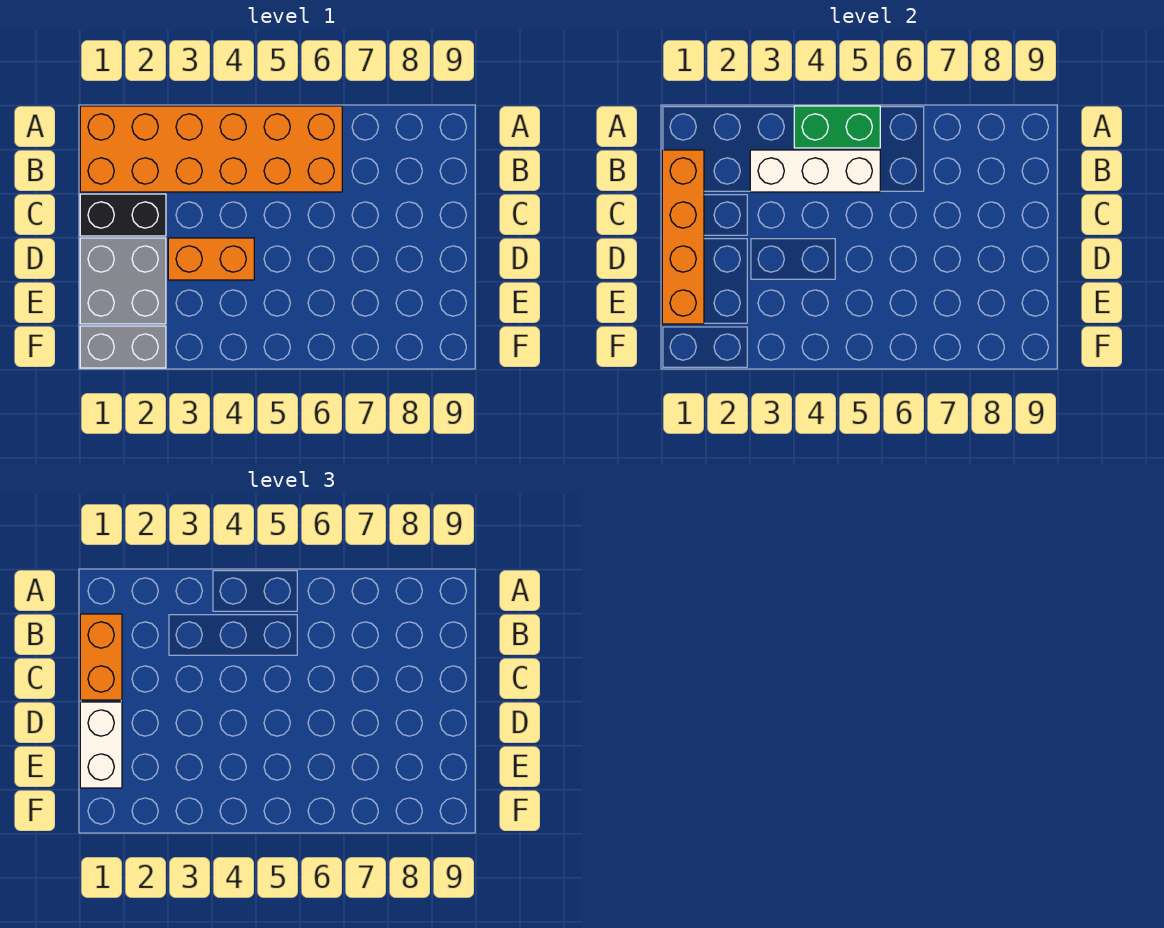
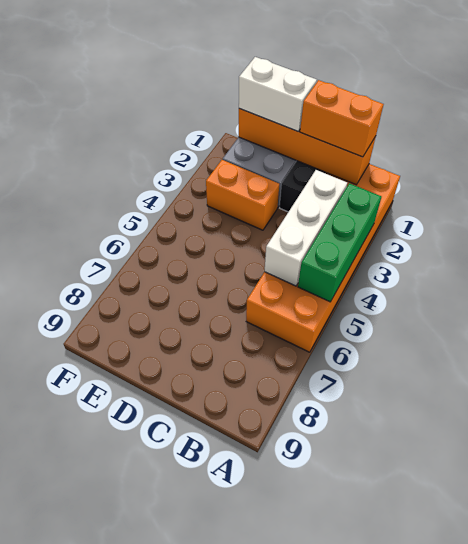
green 1x2 brick [794,106,880,148] -> green 1x3 brick [298,183,381,302]
orange 1x2 brick [168,238,254,280] -> orange 1x2 brick turned to [206,160,279,230]
grey 1x2 brick [80,326,166,368] -> none

